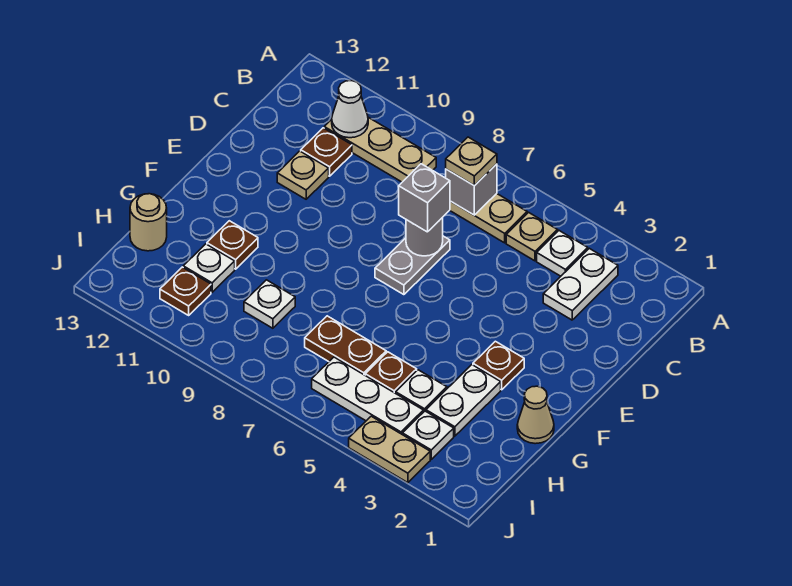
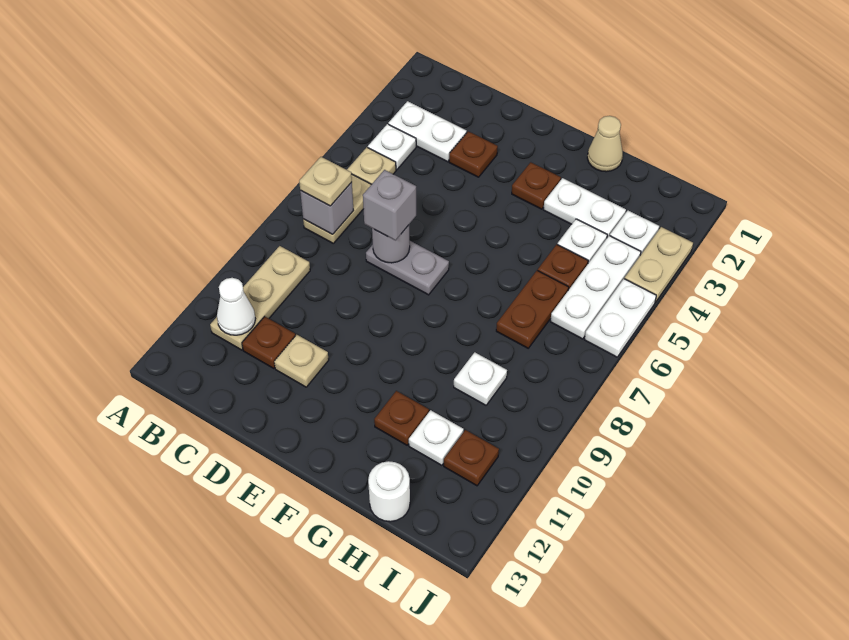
none -> brown 1x1 plate [449,131,498,177]
tan 1x1 round brick [130,194,167,251] -> white 1x1 round brick [368,461,410,522]
none -> white 1x2 plate [584,279,656,357]

